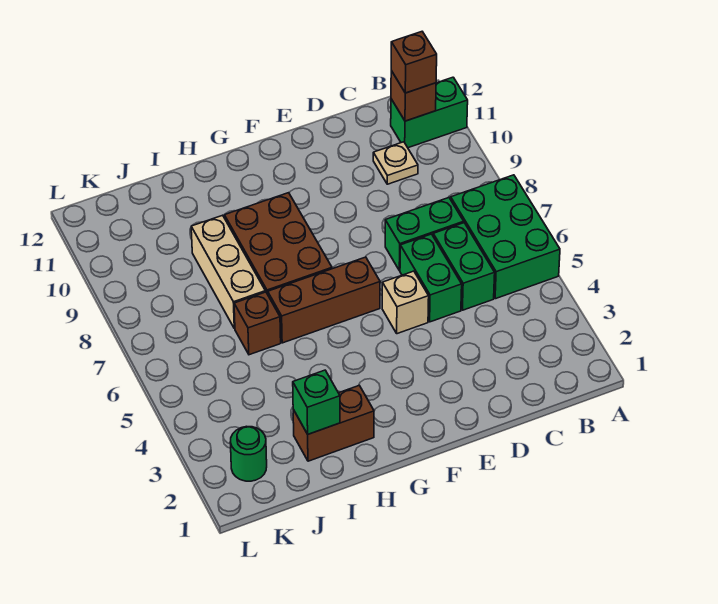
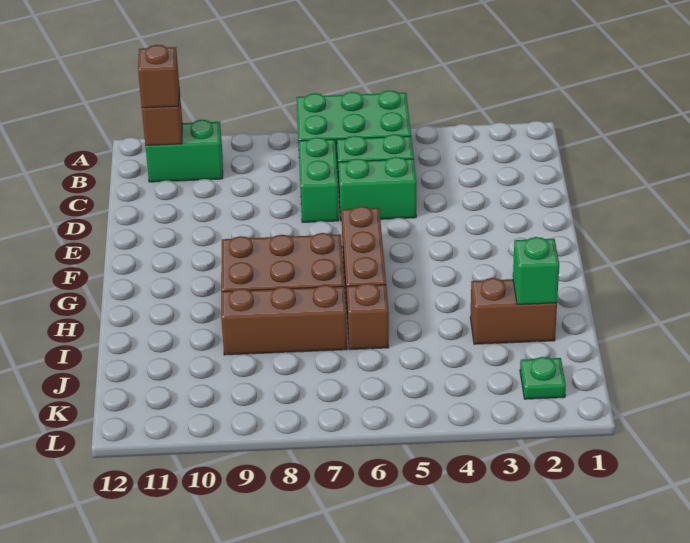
green 1x2 brick [391,77,468,148] -> green 1x2 brick turned to [145,120,223,182]
tan 1x1 plate [373,142,418,184] -> none
tan 1x1 brick [382,271,429,334] -> none
brown 1x2 brick [293,386,374,461] -> brown 1x2 brick turned to [470,278,557,344]
tan 1x3 brick [191,215,265,329] -> brown 1x3 brick [221,285,347,355]
green 1x1 round brick [230,426,267,481] -> green 1x1 plate [520,357,566,399]

